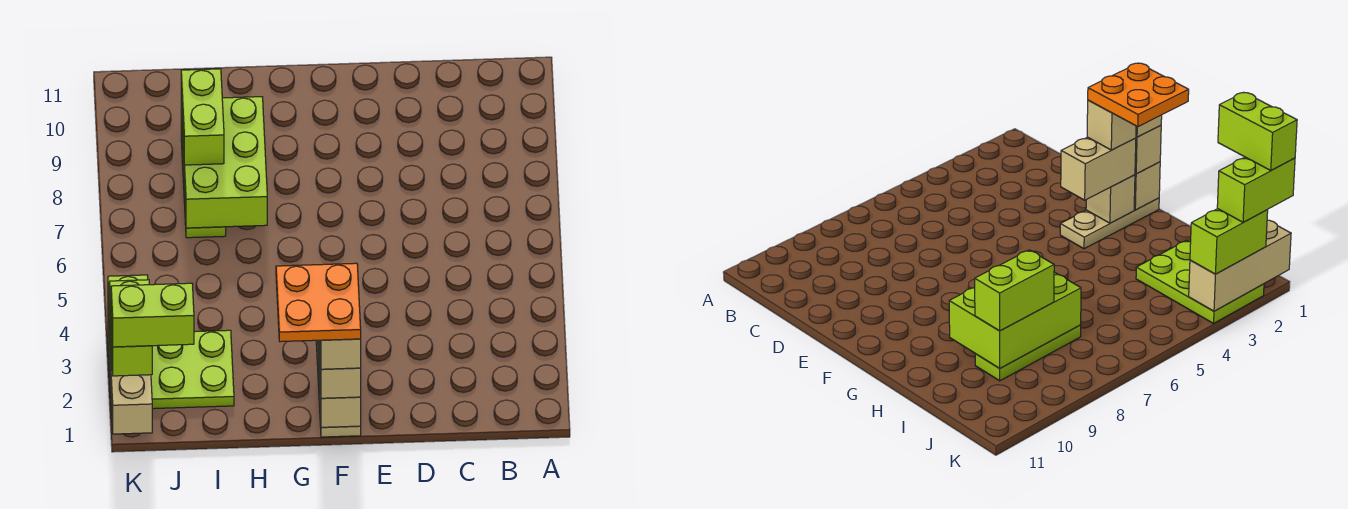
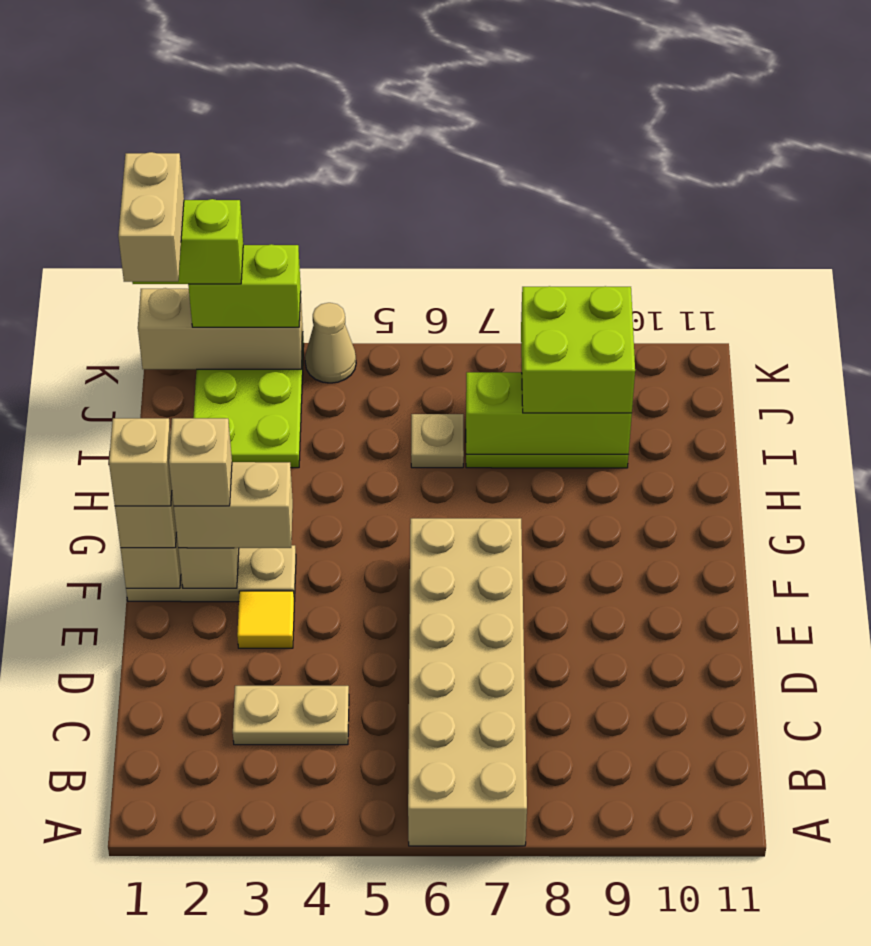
none -> tan 2x6 brick [408,518,527,846]
none -> tan 1x2 plate [233,686,349,745]
none -> yellow 1x1 tile [237,591,294,648]
orange 2x2 plate [276,263,361,342] -> none
lime 2x3 brick [181,97,267,228] -> lime 1x3 brick [466,372,632,454]
none -> tan 1x1 plate [411,414,464,468]
lime 1x2 brick [181,69,224,165] -> lime 2x2 brick [521,286,635,413]
lime 1x2 brick [111,283,194,347] -> tan 1x2 brick [118,152,184,282]
none -> tan 1x1 cone [305,303,356,383]

